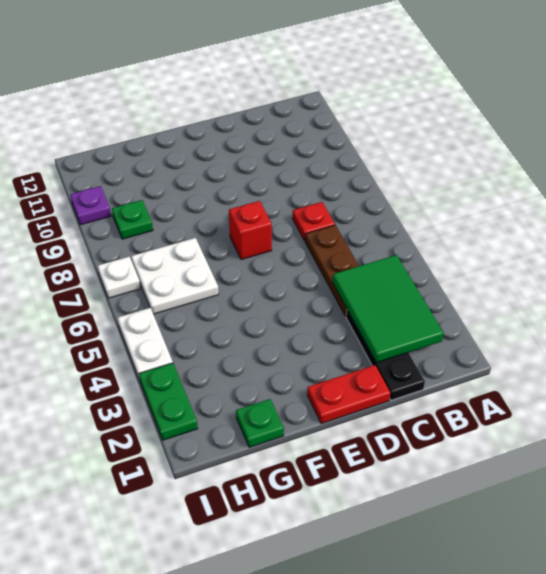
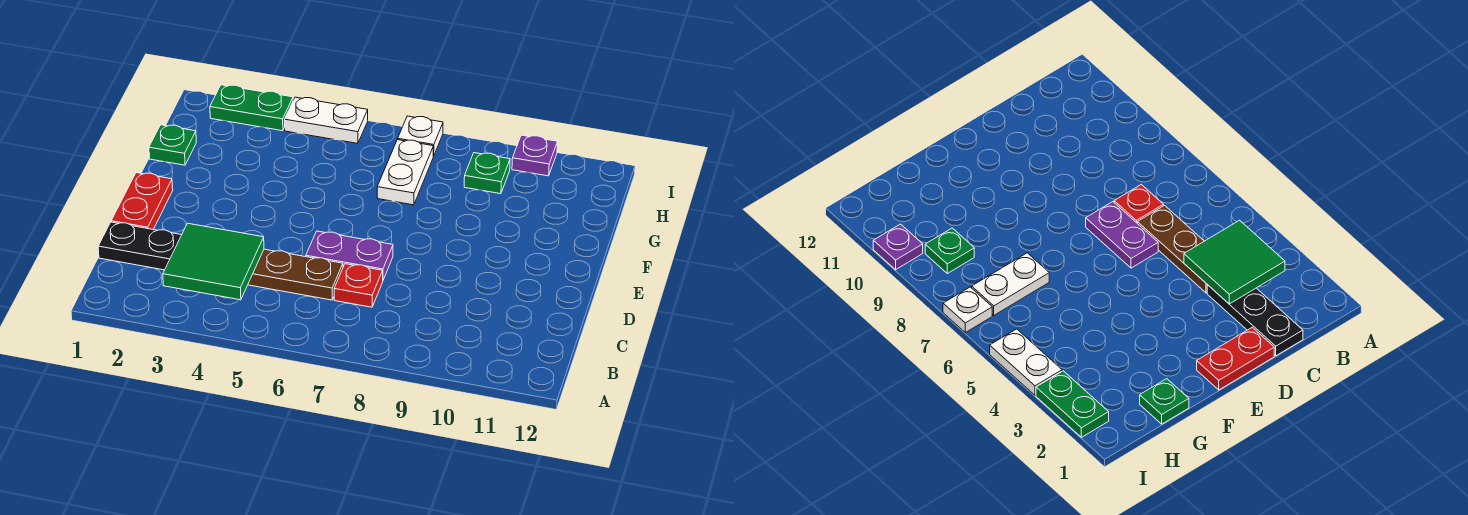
green 2x3 tile [333,255,444,363] -> green 2x2 tile [163,223,264,300]
none -> purple 1x2 plate [306,231,393,280]
red 1x1 brick [229,201,272,260] -> none
white 2x2 plate [131,238,219,314] -> white 1x2 plate [377,140,433,205]

